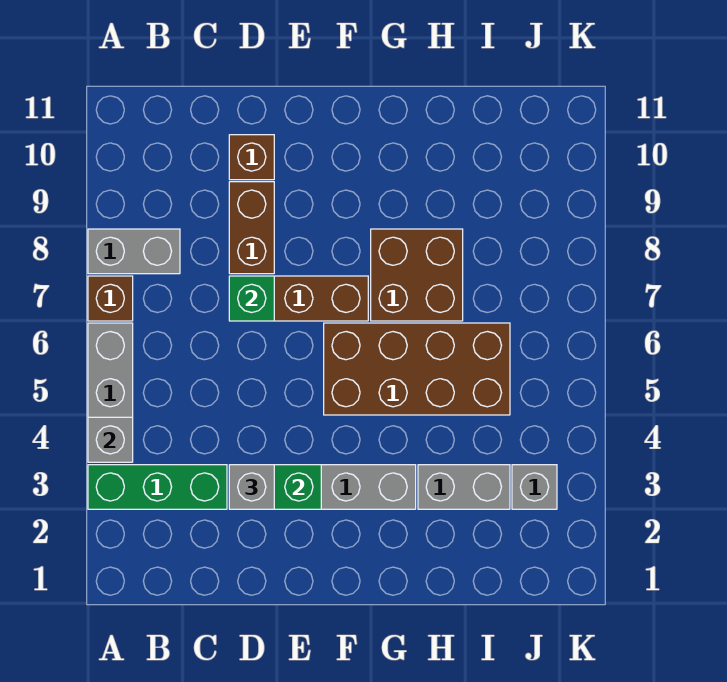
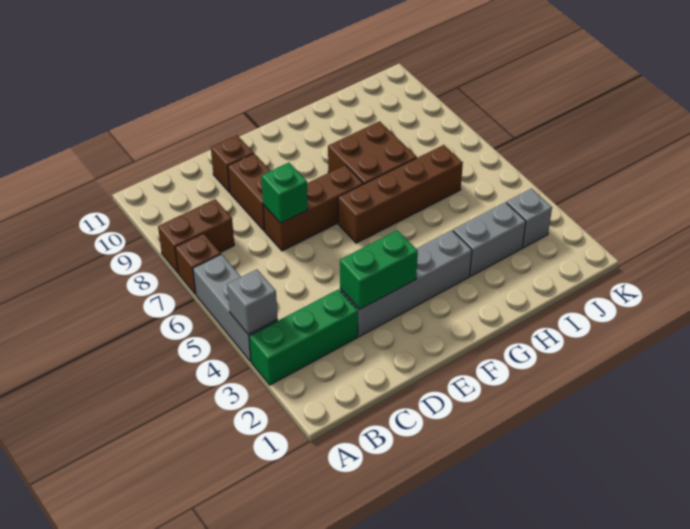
grey 1x2 brick [88,229,180,274] -> brown 1x2 brick [158,199,234,273]
grey 1x1 brick [229,465,274,509] -> none
brown 2x4 brick [324,323,510,415] -> brown 1x4 brick [338,145,463,243]

